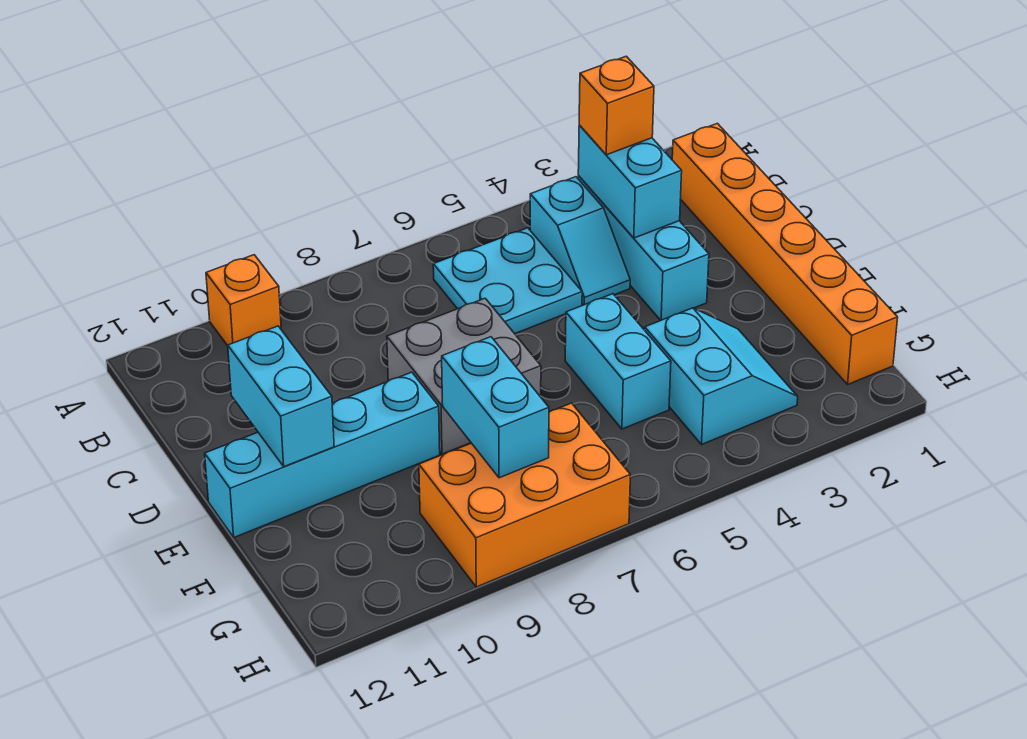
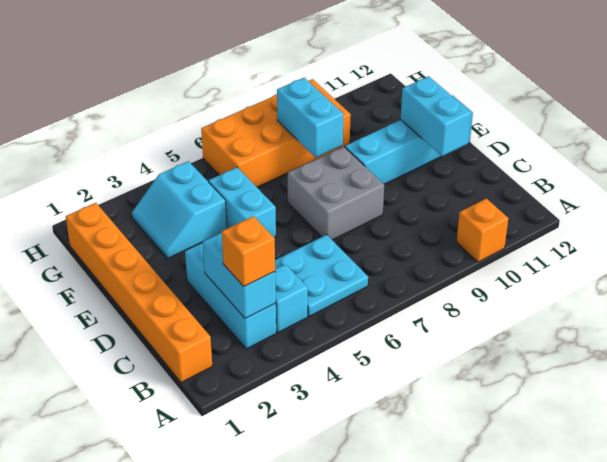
orange 2x3 brick [419,403,630,587] -> orange 2x4 brick [201,79,351,187]

